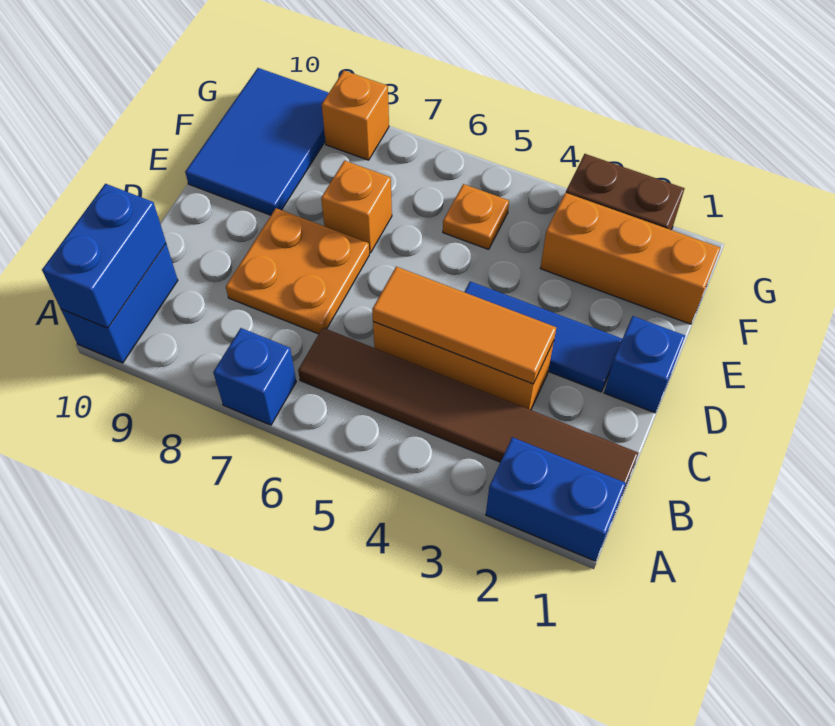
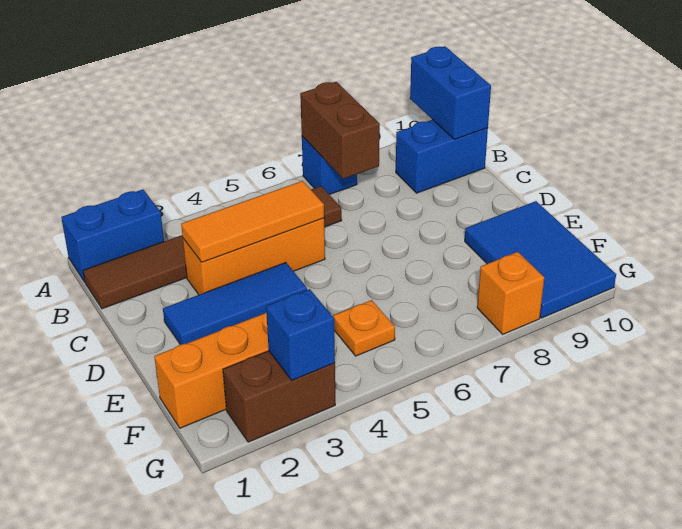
none -> brown 1x2 brick [300,82,380,179]
blue 1x2 brick [61,244,178,363] -> blue 1x2 brick turned to [396,120,488,193]
orange 2x2 plate [226,208,369,334] -> none
blue 1x1 brick [604,316,685,413] -> blue 1x1 brick moved to [266,289,335,380]
orange 1x1 brick [321,161,392,253] -> none

